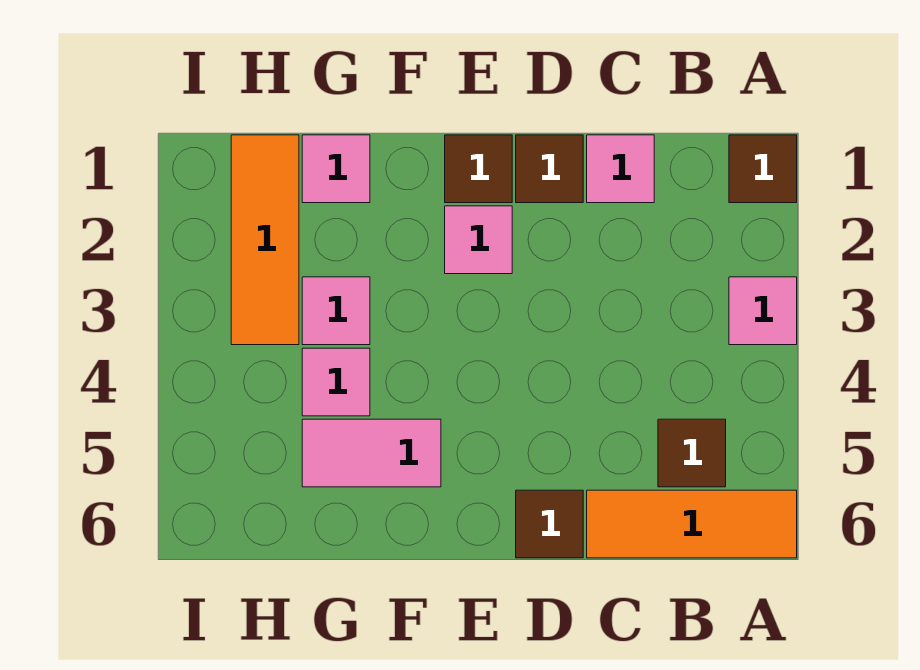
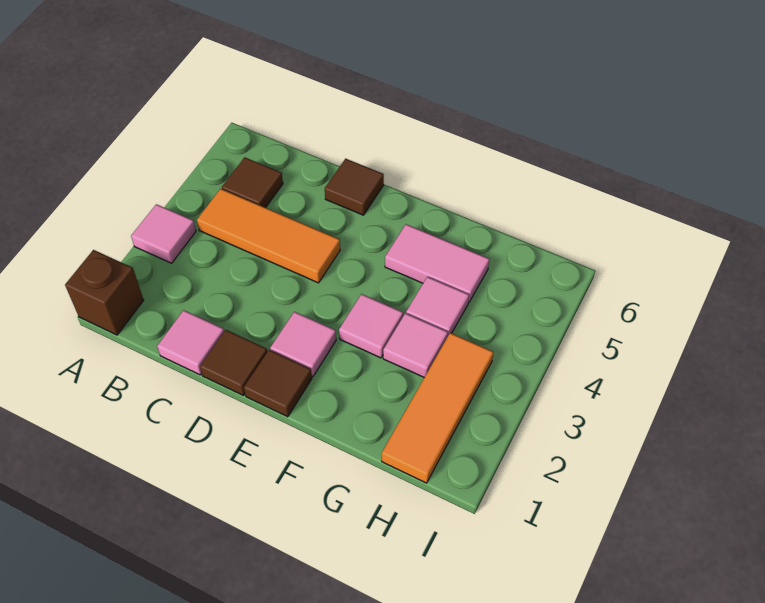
brown 1x1 tile [729,135,797,203] -> brown 1x1 brick [65,250,144,335]
orange 1x3 tile [587,490,797,558] -> orange 1x3 tile moved to [197,189,340,283]
pink 1x1 tile [302,135,370,203] -> pink 1x1 tile moved to [339,294,403,358]

